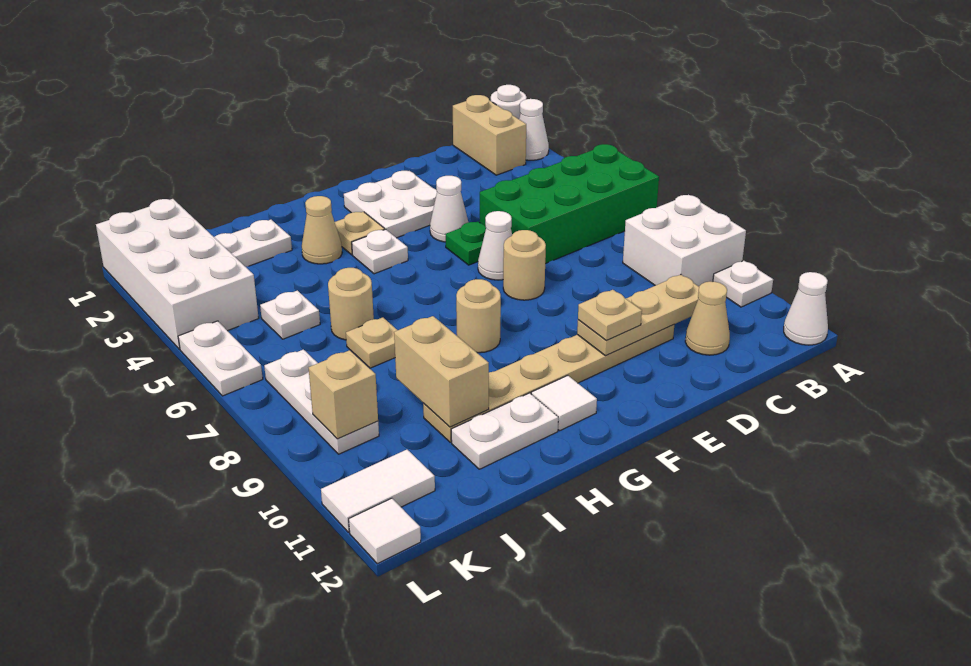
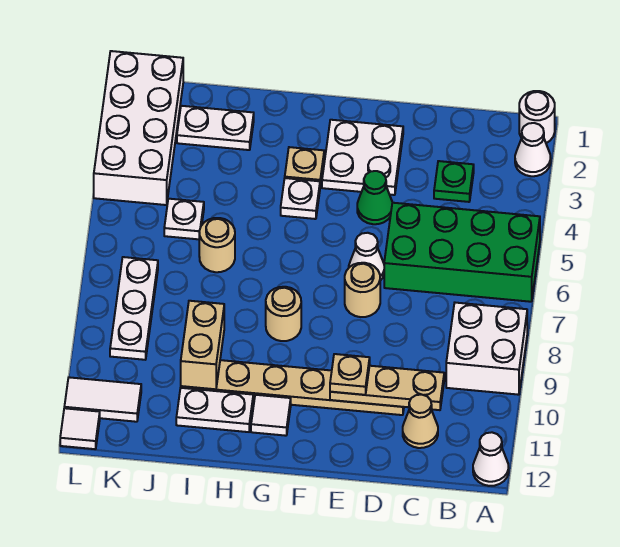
white 1x1 plate [713,261,773,307] -> none
tan 1x2 brick [453,95,526,175] -> none
white 1x1 cone [430,176,468,242] -> green 1x1 cone [357,171,393,224]
green 1x1 plate [446,222,486,265] -> green 1x1 plate moved to [434,161,474,202]
tan 1x1 cone [302,196,342,264] -> none
tan 1x1 plate [346,317,397,368] -> none
tan 1x1 brick [309,350,378,439] -> none
white 1x2 plate [178,321,263,396] -> none

